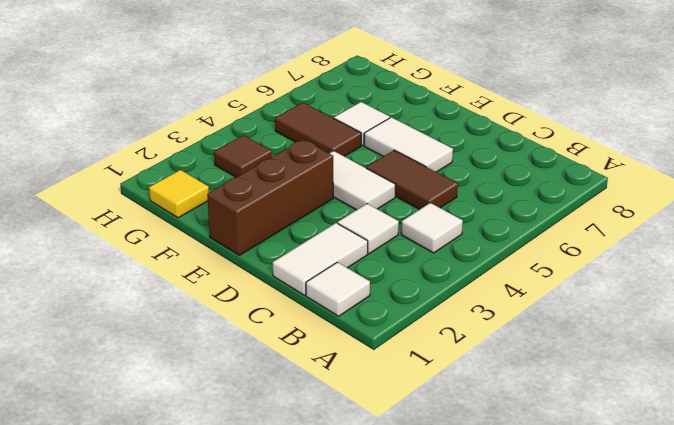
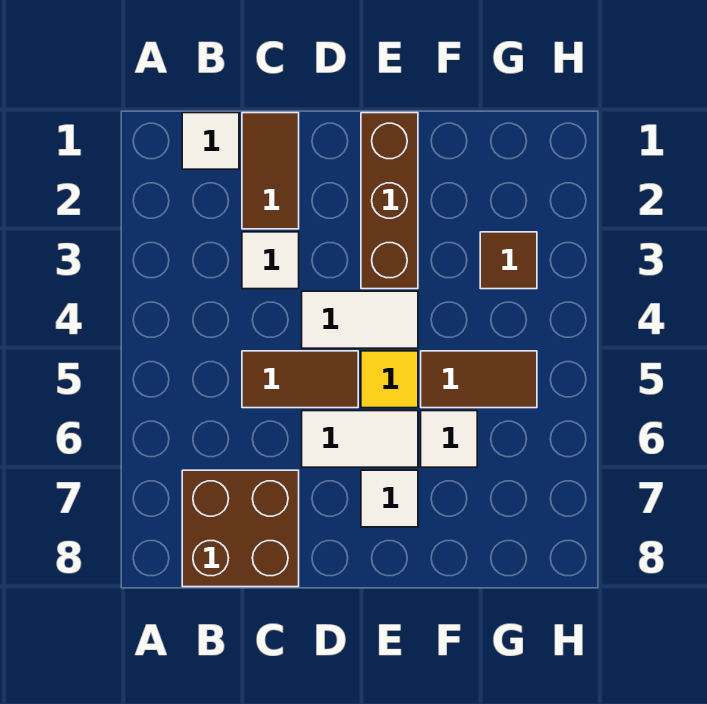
white 1x1 tile [401,203,463,253] -> white 1x1 tile moved to [361,470,418,527]
none -> brown 2x2 brick [182,470,299,587]
white 1x2 tile [273,223,368,295] -> brown 1x2 tile [242,113,299,229]
yellow 1x1 tile [149,170,209,218] -> yellow 1x1 tile moved to [361,351,418,408]

